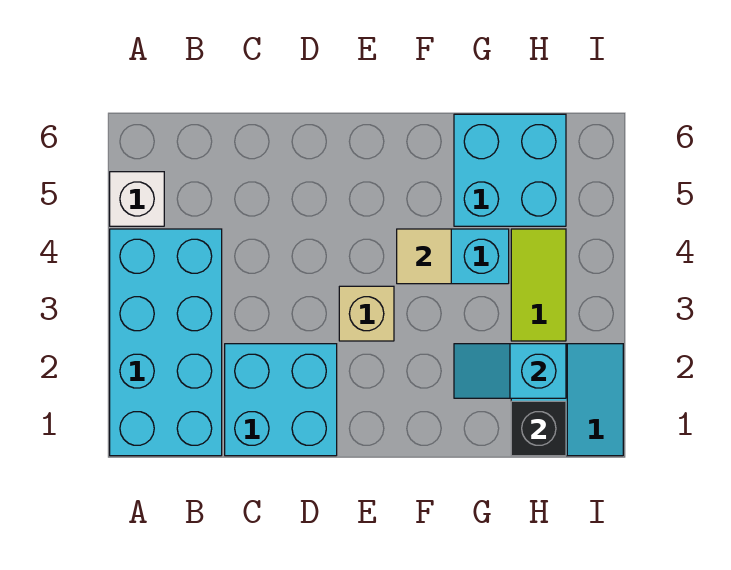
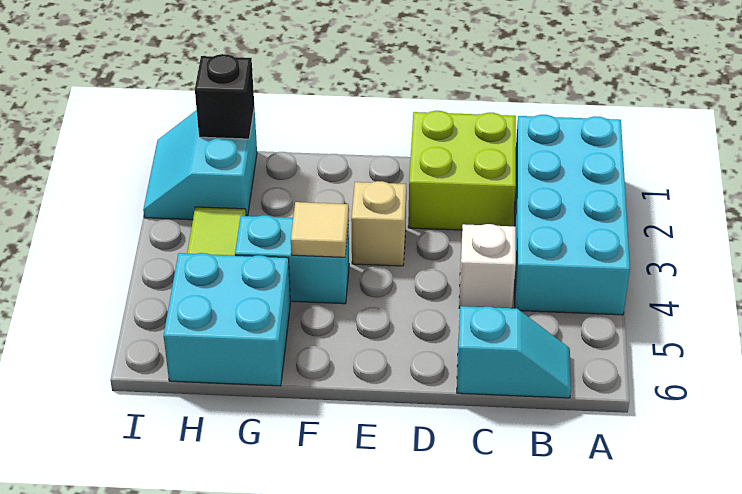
white 1x1 brick [110,172,164,226] -> white 1x1 brick moved to [459,224,516,308]
cyan 2x2 brick [225,344,337,456] -> lime 2x2 brick [408,111,516,230]
cyan 1x2 slope [454,344,566,398] -> cyan 1x2 slope moved to [457,306,571,398]

